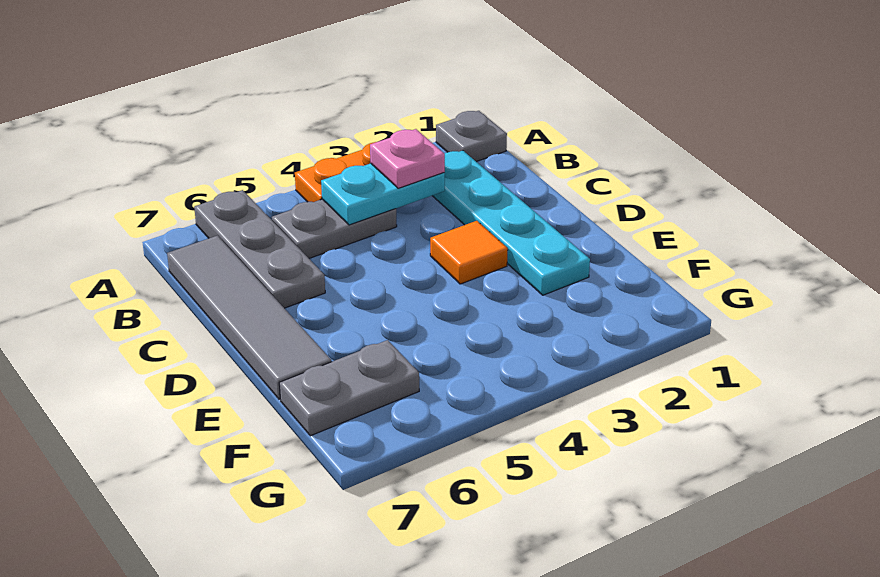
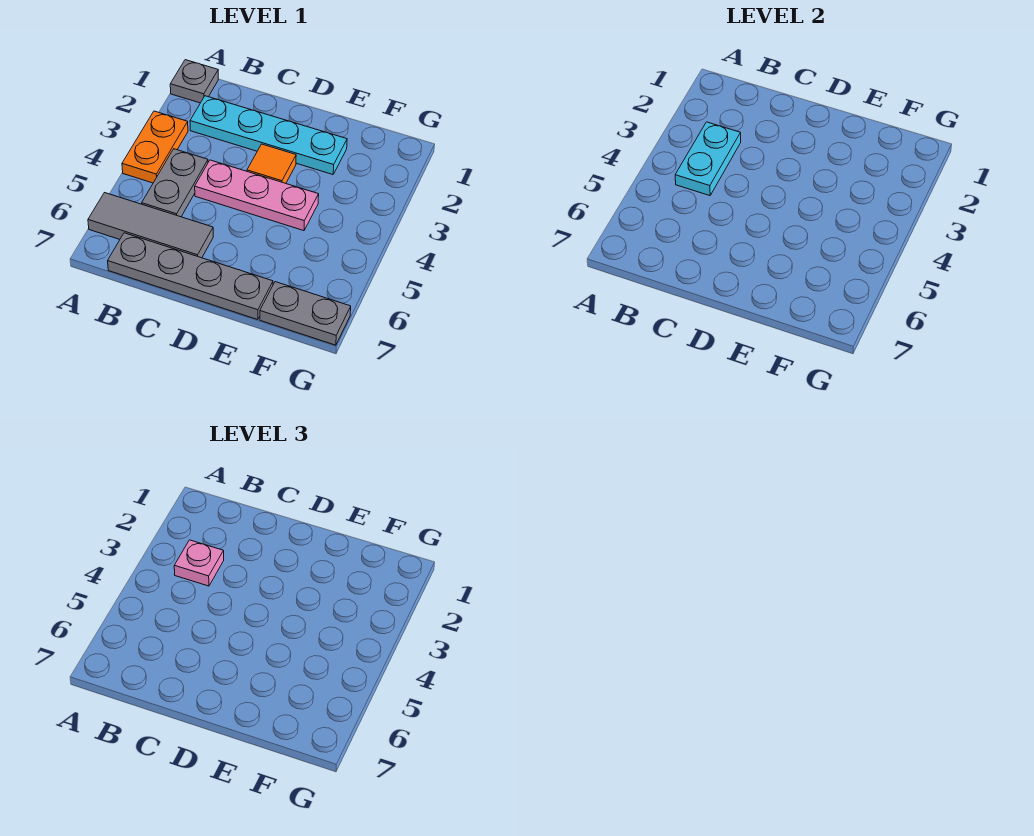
grey 1x3 plate [194,190,325,308] -> grey 1x3 tile [88,193,213,258]
grey 1x4 tile [167,236,332,399] -> grey 1x4 plate [108,233,273,320]
none -> pink 1x3 plate [195,160,319,231]
grey 1x2 plate [279,340,419,436] -> grey 1x2 plate turned to [260,282,351,345]

